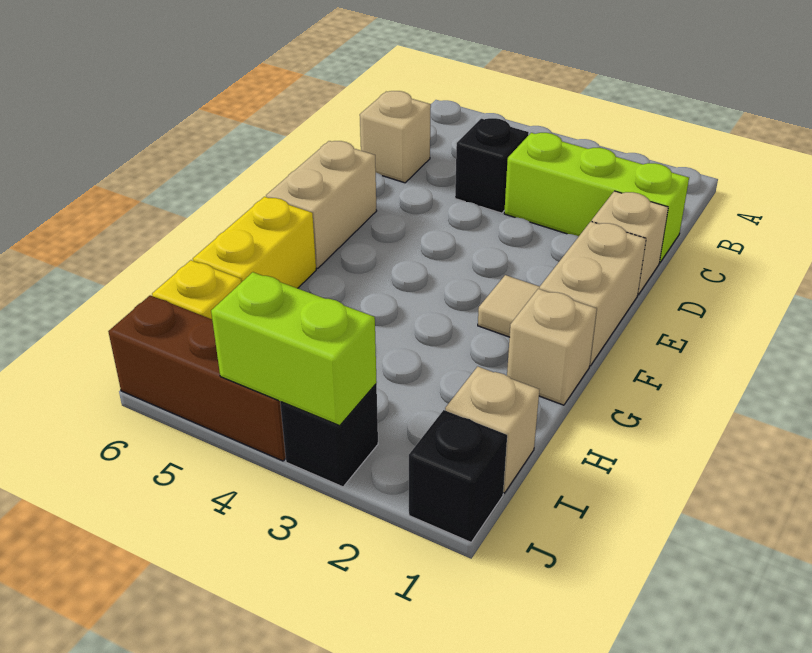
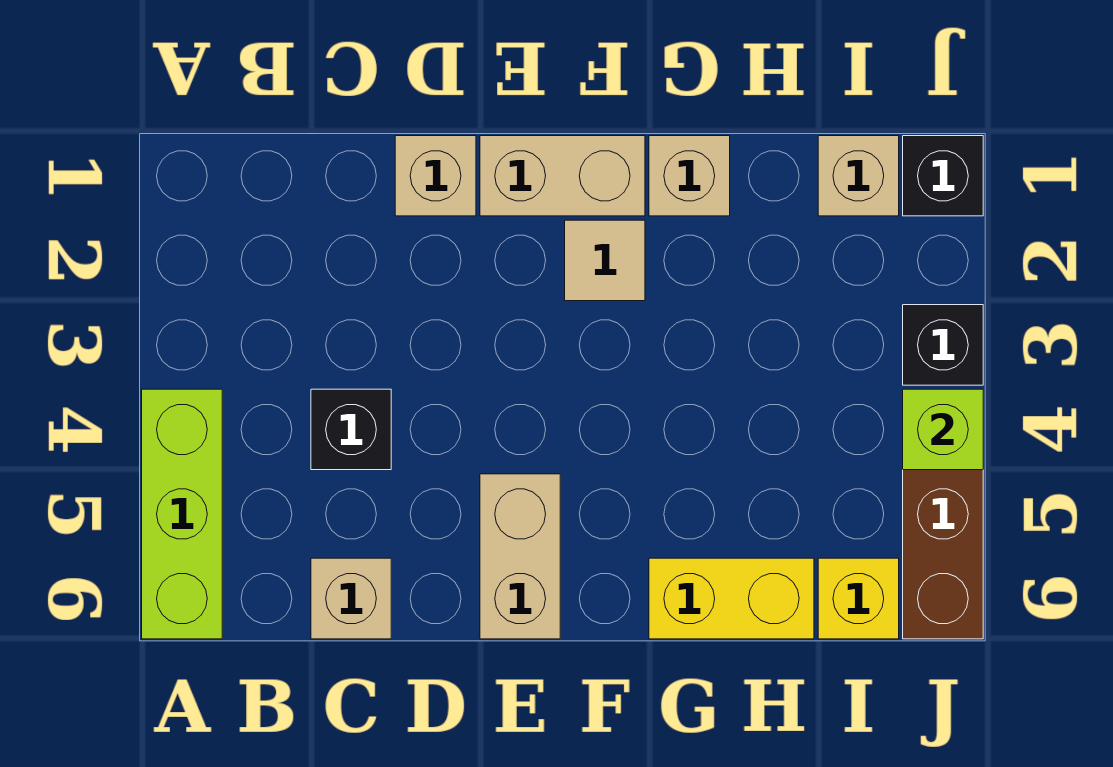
lime 1x3 brick [504,133,689,263] -> lime 1x3 brick moved to [142,389,222,639]
tan 1x2 brick [266,141,377,269] -> tan 1x2 brick turned to [480,474,560,639]
lime 1x2 brick [211,272,377,426] -> lime 1x1 brick [903,389,983,470]

